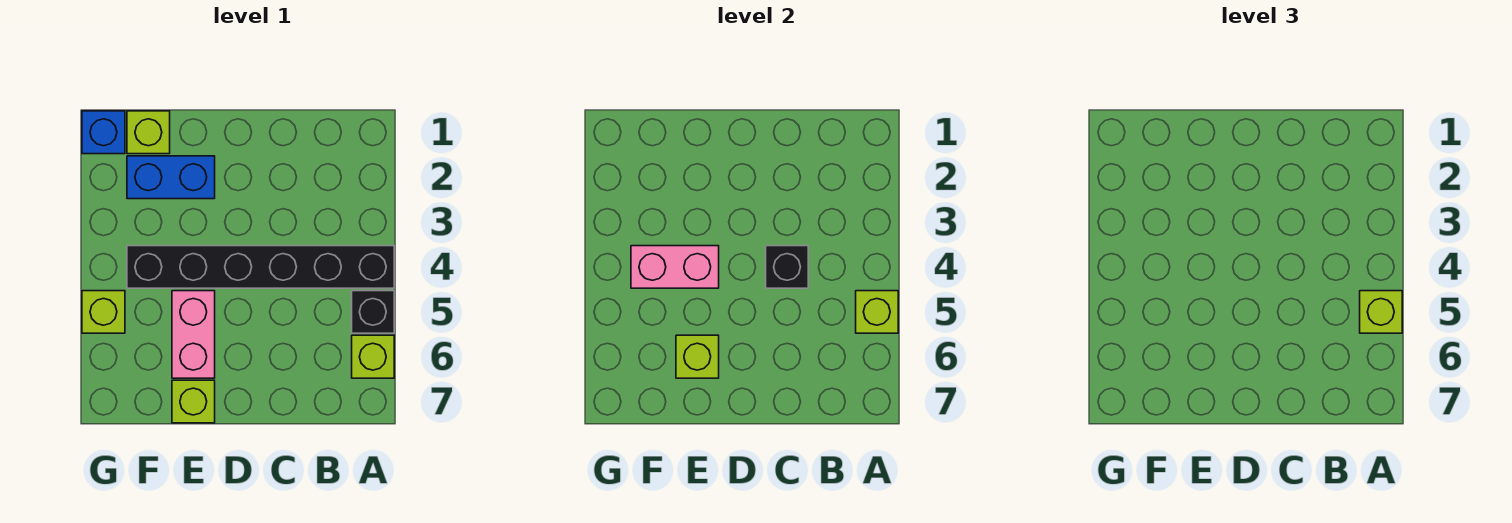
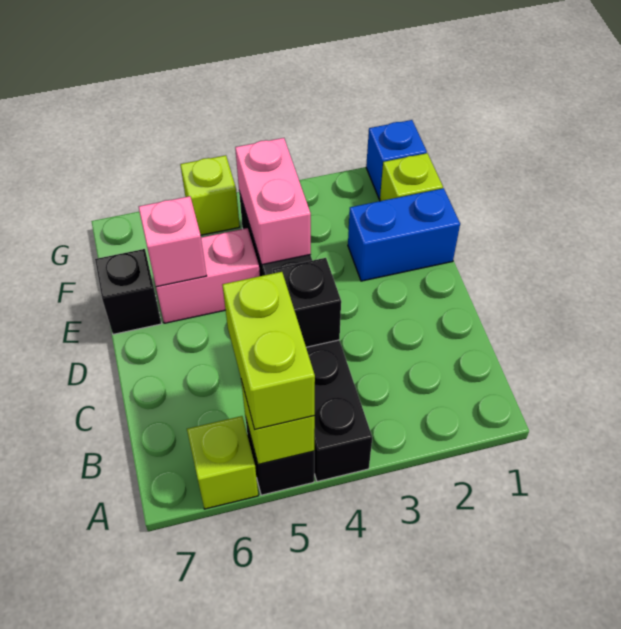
lime 1x1 brick [1360,291,1402,333] -> lime 1x2 brick [222,272,315,430]
blue 1x2 brick [127,156,215,199] -> blue 1x2 brick turned to [348,188,460,281]
lime 1x1 brick [676,335,719,378] -> pink 1x1 brick [139,196,207,287]
lime 1x1 brick [172,380,215,423] -> black 1x1 brick [95,249,161,334]

